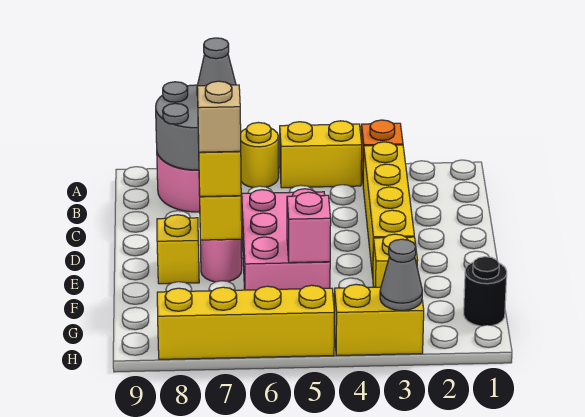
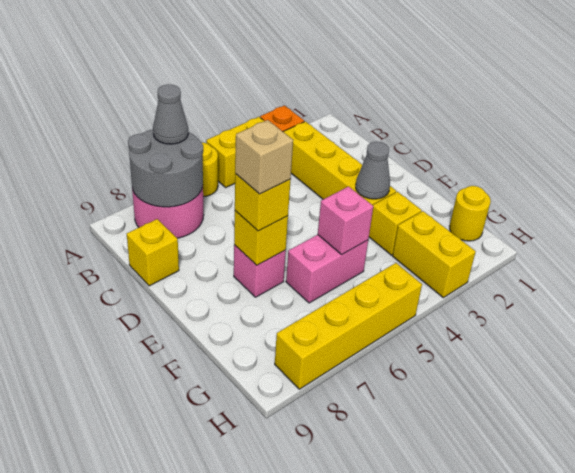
pink 2x3 brick [242,189,330,290] -> pink 1x2 brick [286,235,368,303]
pink 1x1 round brick [200,239,242,282] -> pink 1x1 brick [234,245,286,297]
yellow 1x1 brick [157,215,199,284] -> yellow 1x1 brick moved to [127,219,179,286]
black 1x1 round brick [464,257,507,326] -> yellow 1x1 round brick [449,186,491,241]
yellow 1x2 brick [334,284,424,355] -> yellow 1x2 brick turned to [393,211,476,298]
grey 1x1 cone [380,239,422,311] -> grey 1x1 cone moved to [356,142,390,199]

